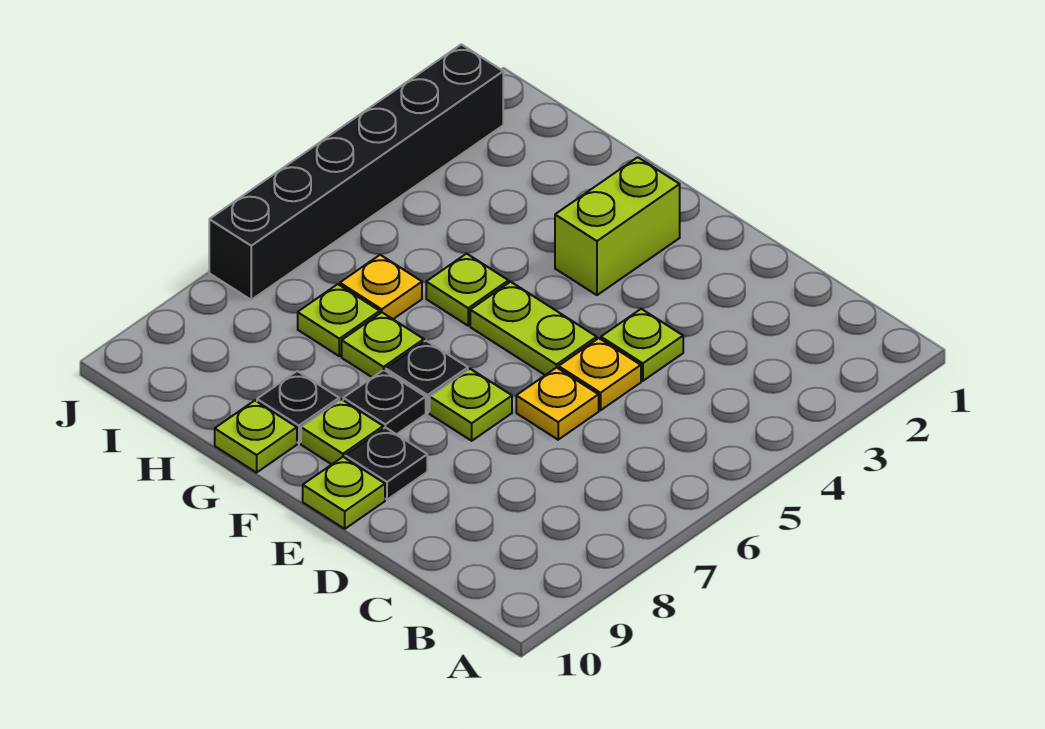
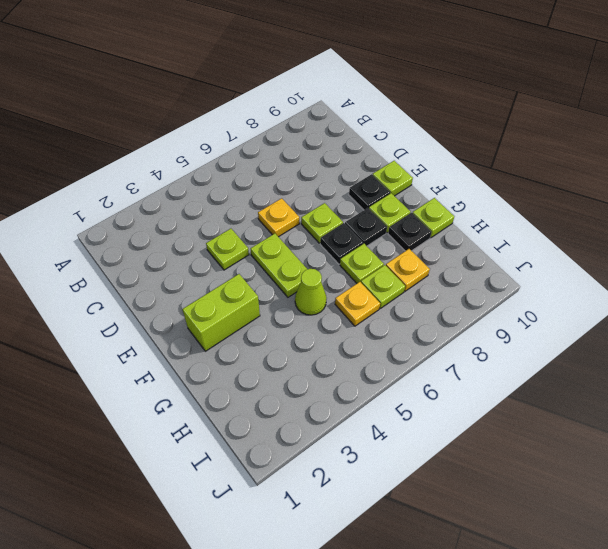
yellow 1x1 plate [559,338,641,410] -> yellow 1x1 plate moved to [386,249,430,291]
lime 1x1 plate [426,254,509,326] -> lime 1x1 cone [295,269,327,315]
black 1x6 brick [209,44,503,300] -> none

